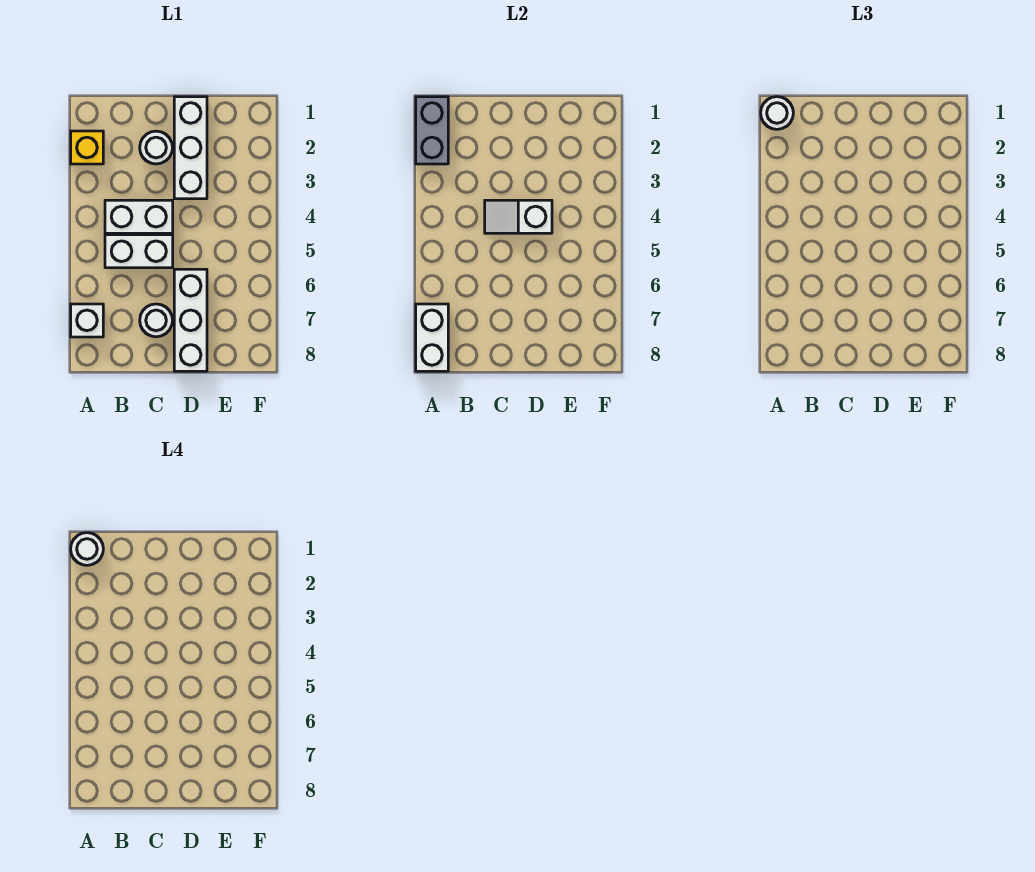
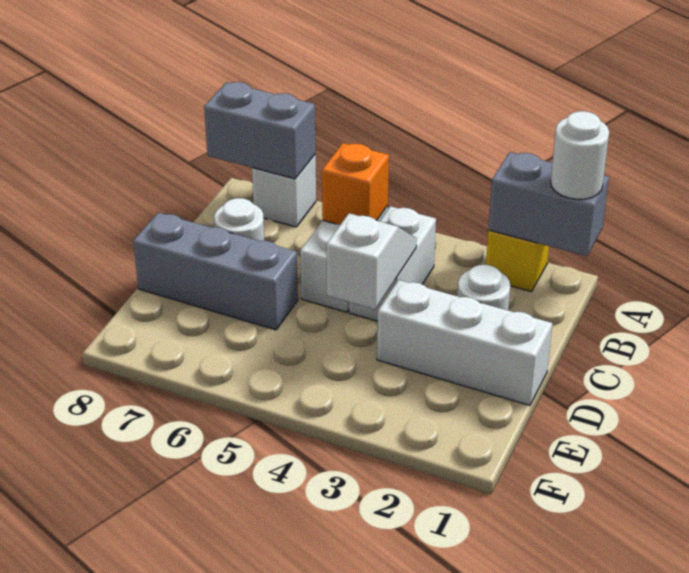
white 1x1 round brick [71,533,103,565] -> none
white 1x2 brick [416,304,448,371] -> grey 1x2 brick [204,82,315,179]
none -> orange 1x1 brick [322,143,389,225]
white 1x3 brick [174,269,207,371] -> grey 1x3 brick [133,213,298,330]

